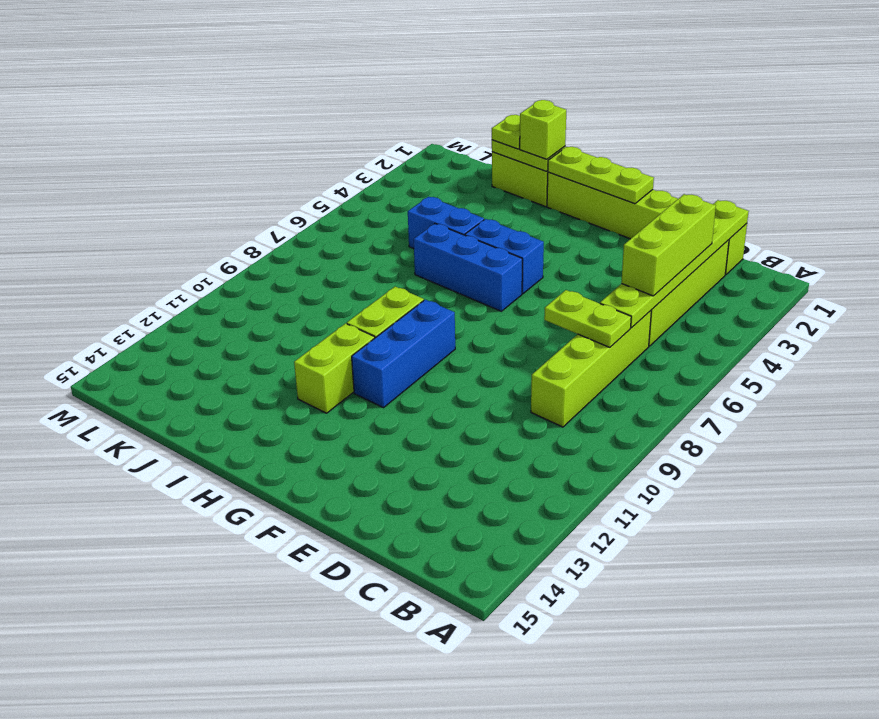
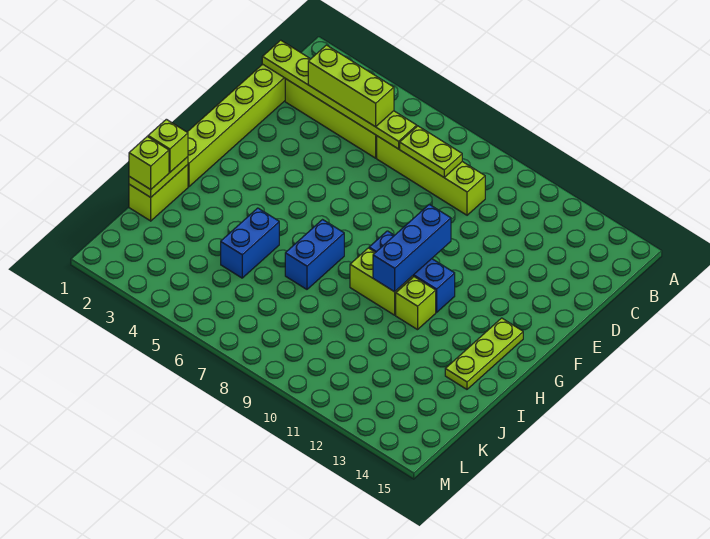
lime 1x2 plate [544,290,631,347] -> lime 1x2 plate turned to [400,126,462,177]
lime 1x3 plate [548,147,654,204] -> lime 1x3 plate moved to [445,318,523,389]
blue 1x2 brick [465,219,544,294] -> blue 1x2 brick moved to [285,220,344,289]
blue 1x3 brick [414,224,522,311] -> blue 1x3 brick moved to [373,204,451,292]
lime 1x2 brick [294,323,375,413] -> lime 1x1 brick [396,277,436,330]
lime 1x1 plate [492,115,520,149] -> lime 1x1 brick [129,137,169,189]

